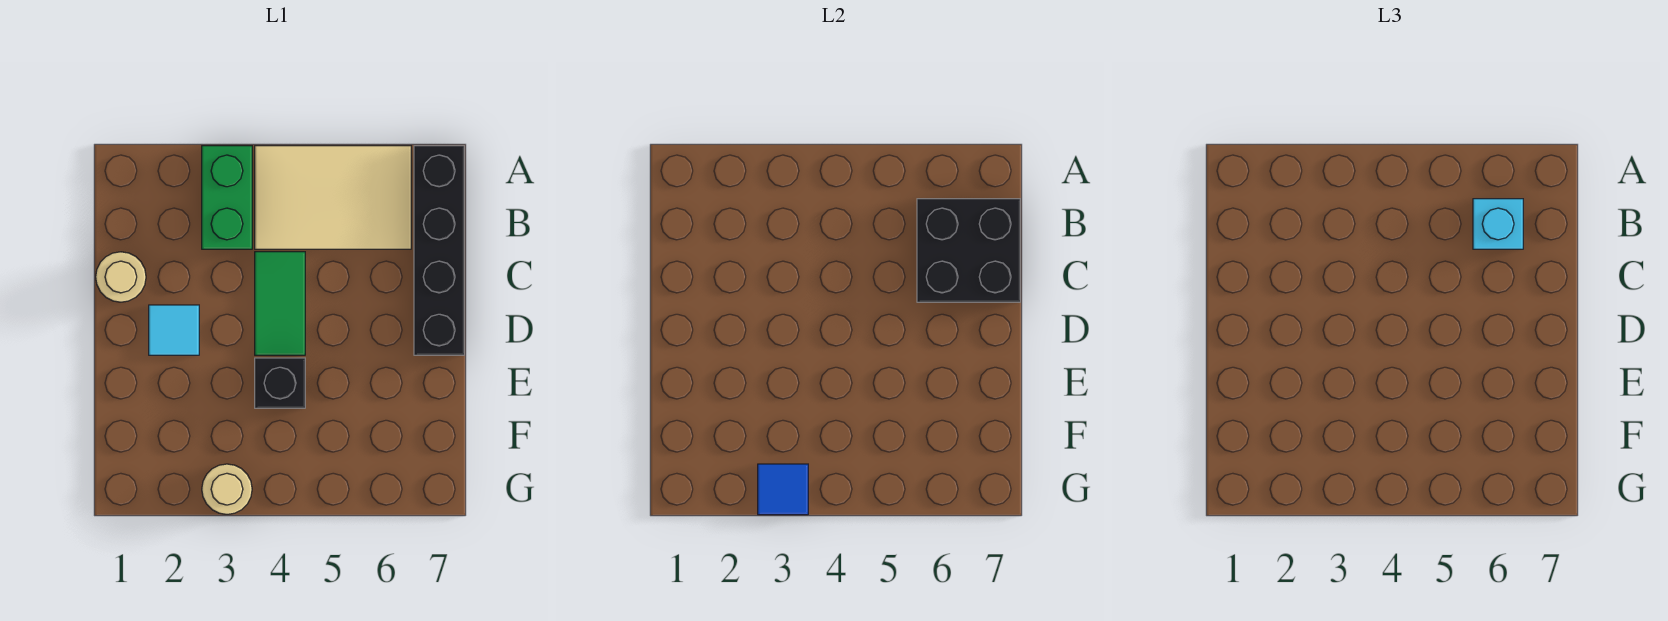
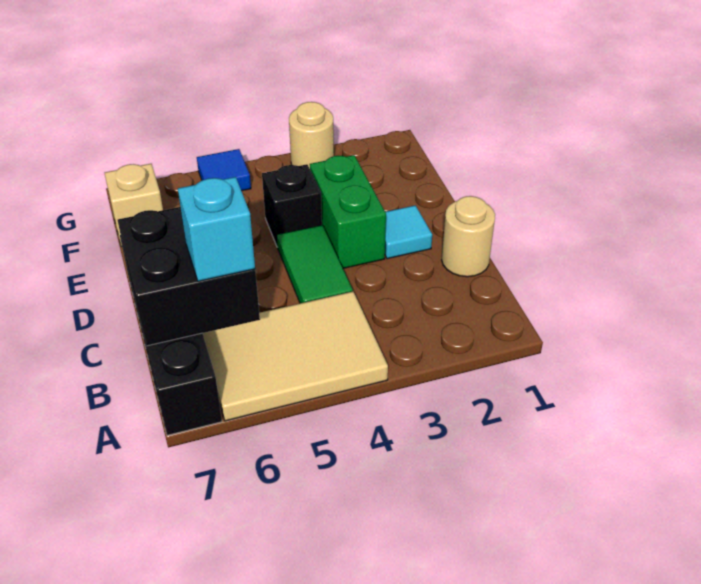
green 1x2 brick [202,146,252,249] -> green 1x2 brick moved to [310,155,386,268]
none -> tan 1x1 brick [105,164,163,247]
blue 1x1 tile [758,464,808,515] -> blue 1x1 tile moved to [197,149,251,191]

